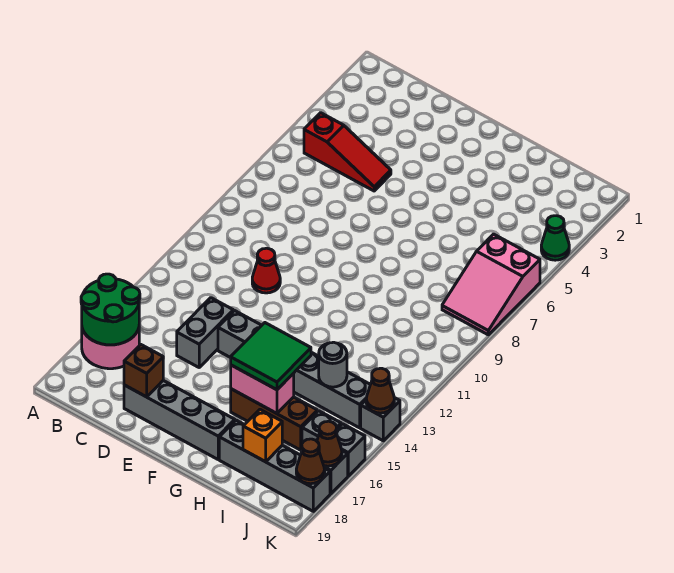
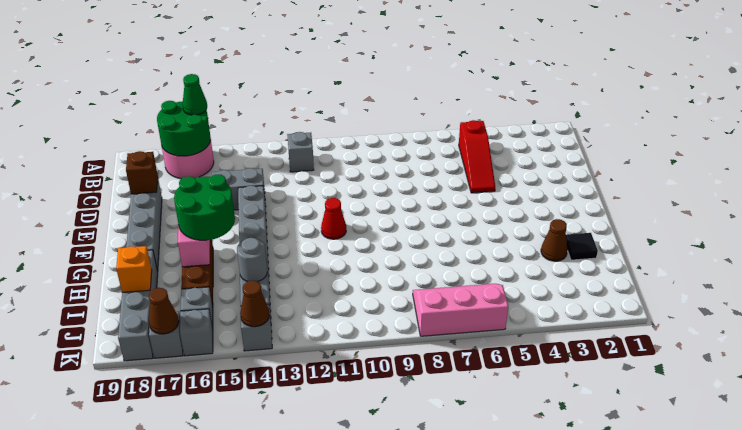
none -> grey 1x1 brick [287,132,314,172]
red 1x1 cone [252,248,280,293] -> red 1x1 cone moved to [321,198,346,239]
green 2x2 tile [231,323,311,390] -> green 2x2 round brick [174,174,235,240]
none -> black 1x1 tile [566,233,598,260]
pink 2x3 slope [442,234,540,335] -> pink 2x3 slope turned to [413,284,508,336]
green 1x1 cone [541,216,569,260] -> green 1x1 cone moved to [182,74,207,115]
brown 1x1 cone [296,439,325,484] -> brown 1x1 cone moved to [541,219,568,261]

